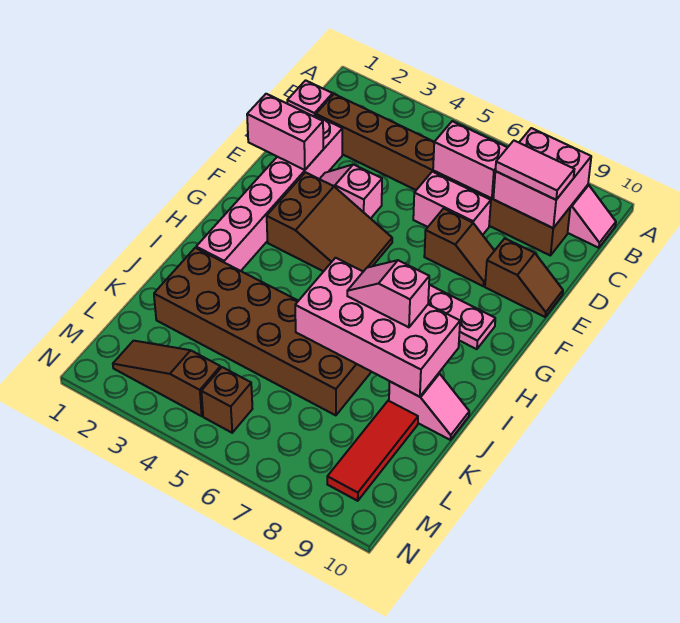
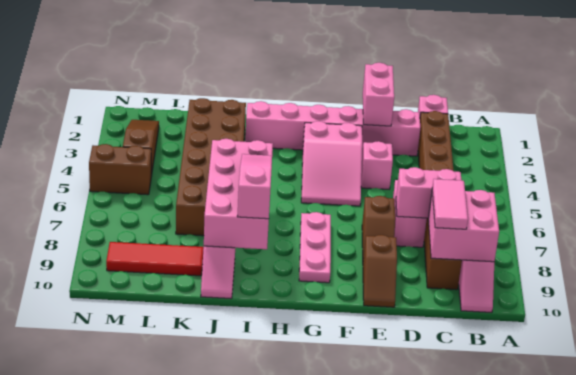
pink 1x2 brick [433,121,508,199] -> pink 1x2 brick turned to [396,167,462,218]
brown 2x3 slope [267,172,392,272] -> pink 2x3 slope [301,121,362,206]
pink 1x2 slope [347,260,429,327] -> pink 1x3 slope [237,154,272,219]
brown 1x1 brick [201,367,252,433] -> brown 1x2 brick [89,144,151,195]

